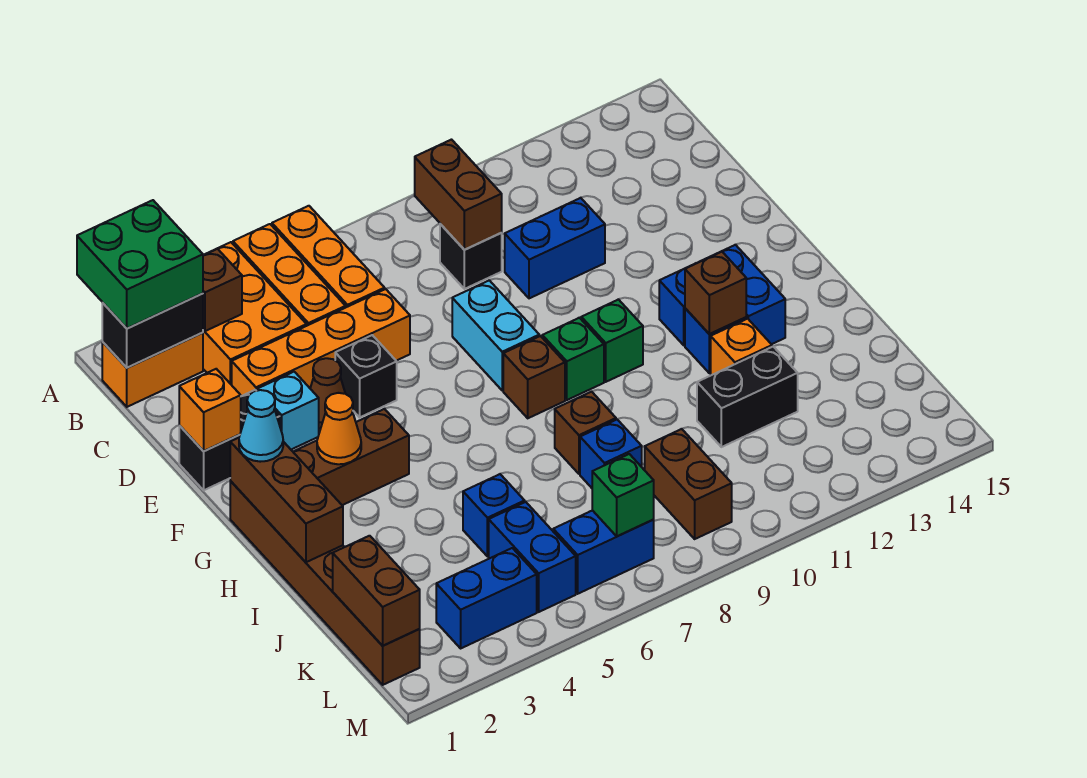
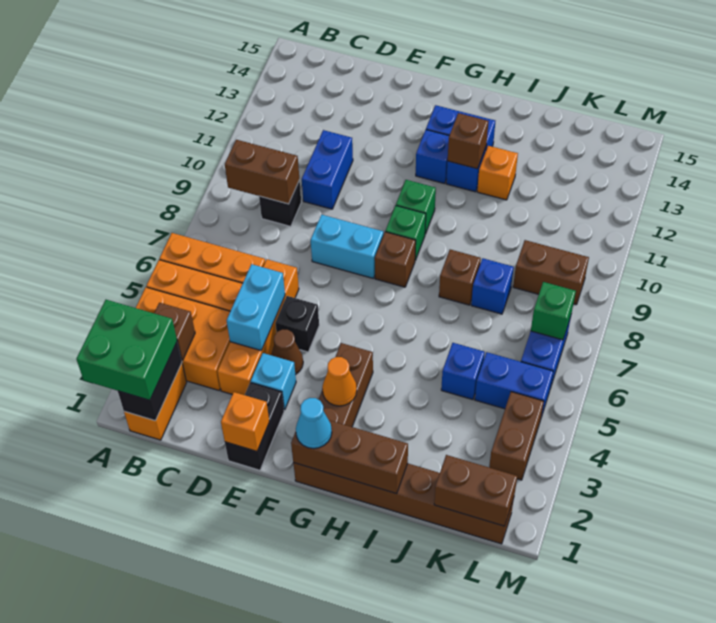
none -> cyan 1x2 brick [227,264,285,350]
black 1x2 brick [697,347,798,447] -> none
blue 1x2 brick [436,548,537,648] -> brown 1x2 brick [489,392,544,480]

